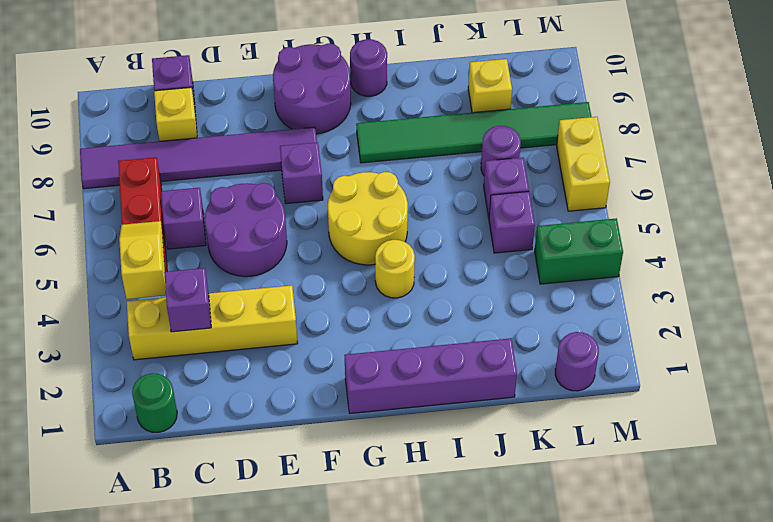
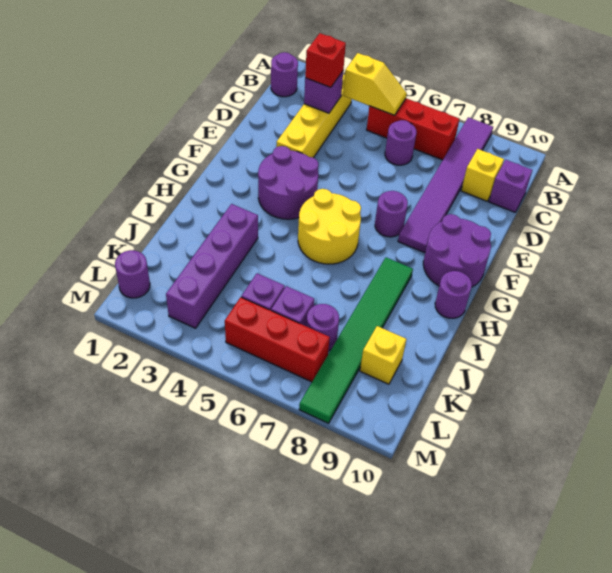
green 1x1 round brick [132,373,177,432] -> purple 1x1 round brick [271,52,298,97]
none -> red 1x1 brick [305,33,346,87]
purple 1x1 brick [161,188,206,249] -> purple 1x1 round brick [385,120,417,165]
purple 2x2 round brick [205,183,287,277] -> purple 2x2 round brick moved to [258,146,319,219]
purple 1x1 brick [280,142,323,204] -> purple 1x1 round brick [375,191,408,237]
purple 1x4 brick [345,338,517,413] -> purple 1x4 brick moved to [166,204,258,328]
yellow 1x1 round brick [375,240,415,298] -> none
green 1x2 brick [535,218,623,284] -> none
none -> red 1x3 brick [225,297,330,382]
yellow 1x2 brick [557,117,610,211] -> none

